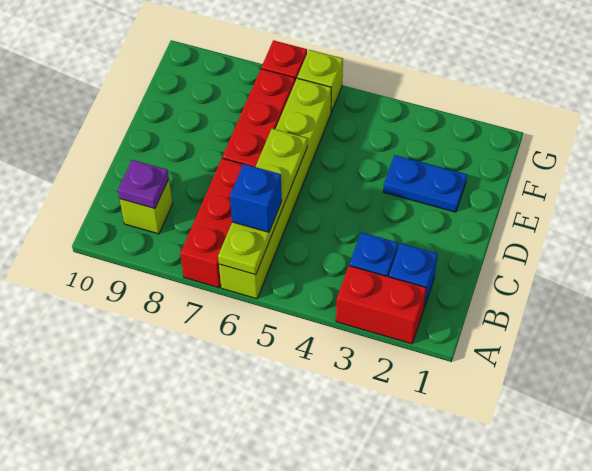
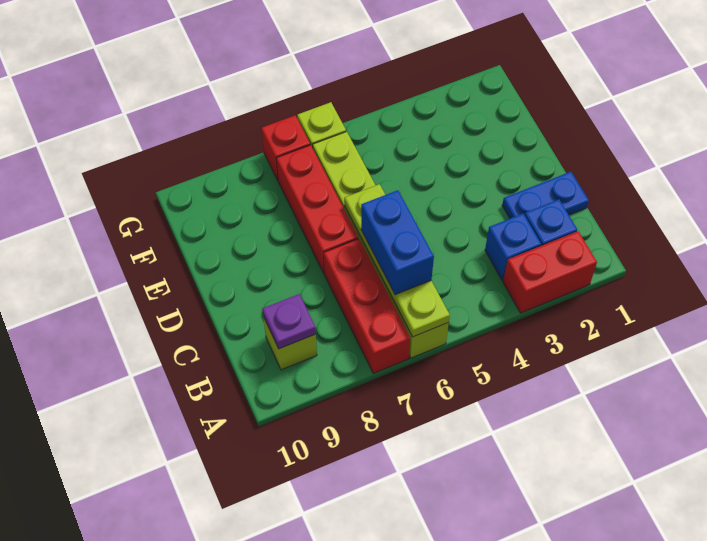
blue 1x1 brick [230,164,282,232] -> blue 1x2 brick [361,190,434,295]
blue 1x2 plate [383,155,467,212] -> blue 1x2 plate moved to [502,172,589,218]

